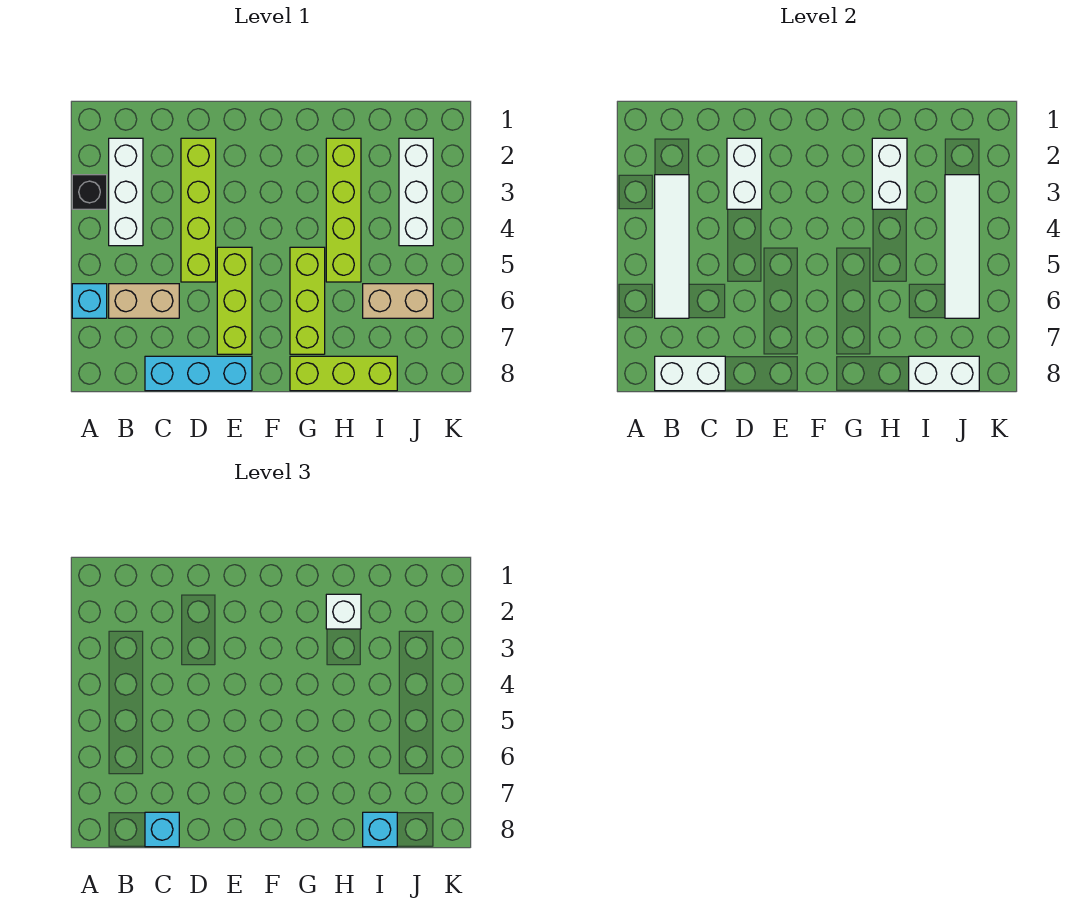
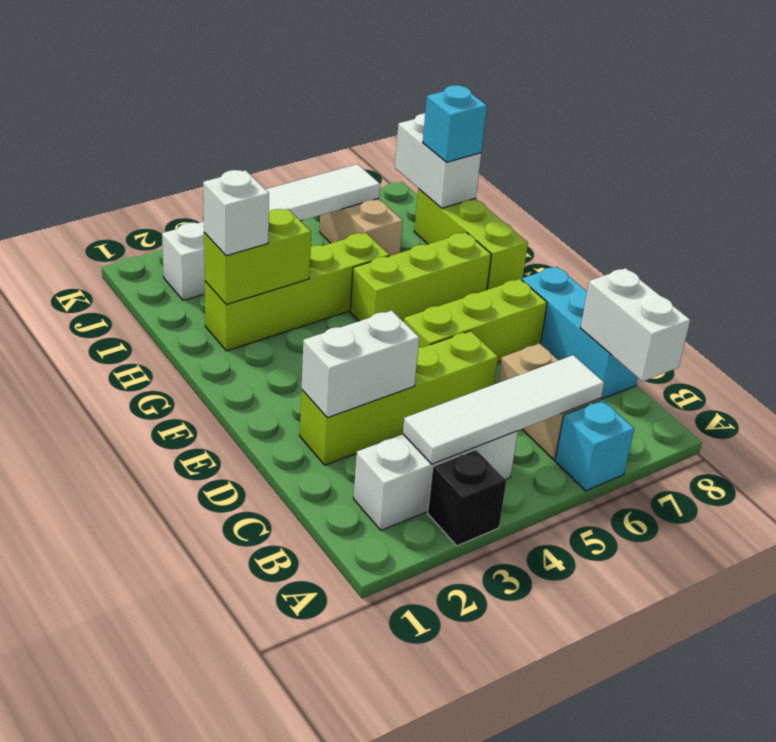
cyan 1x1 brick [145,812,179,847] -> none
white 1x2 brick [872,138,907,209] -> lime 1x2 brick [204,209,311,304]

